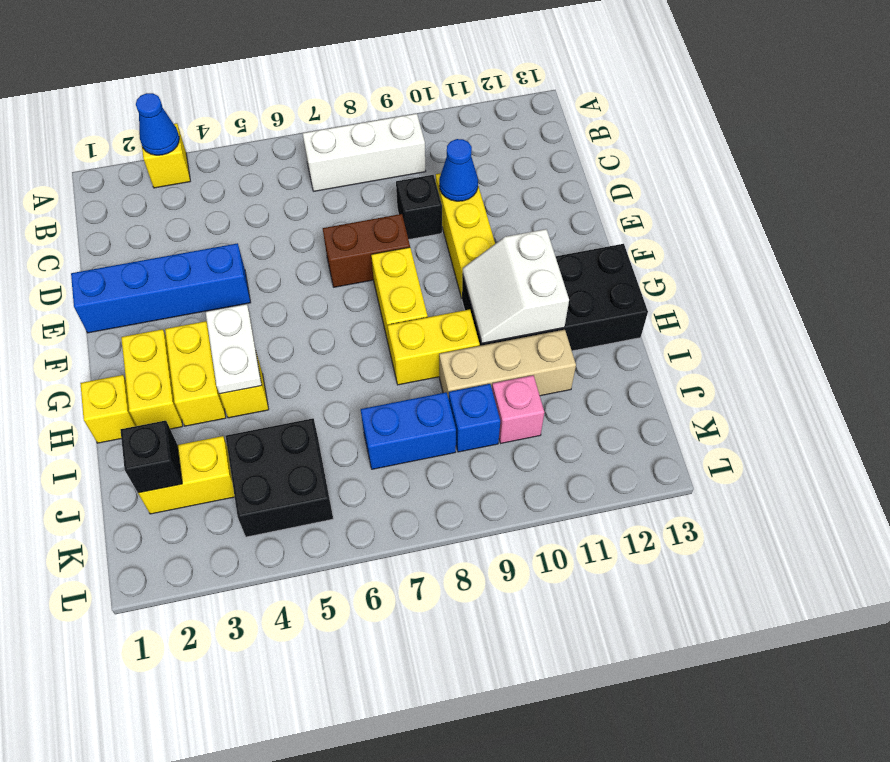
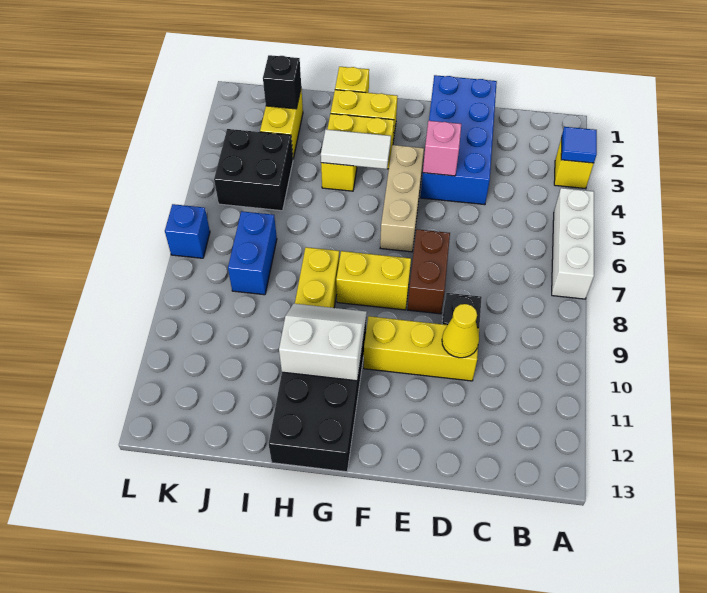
blue 1x1 cone [136,93,179,155] -> blue 1x1 tile [561,127,597,163]
white 1x3 brick [303,113,426,191] -> white 1x3 brick moved to [552,188,594,299]
blue 1x1 cone [439,139,478,201] -> yellow 1x1 cone [442,304,479,358]
blue 1x4 brick [71,243,251,333] -> blue 2x4 brick [421,75,497,205]
white 1x2 plate [206,304,262,394] -> white 1x2 tile [321,129,391,169]
tan 1x3 brick [439,330,576,399] -> tan 1x3 brick moved to [380,145,424,252]
blue 1x1 brick [449,384,500,452] -> blue 1x1 brick moved to [165,204,210,258]
pink 1x1 brick [492,375,544,443] -> pink 1x1 brick moved to [423,121,461,176]

